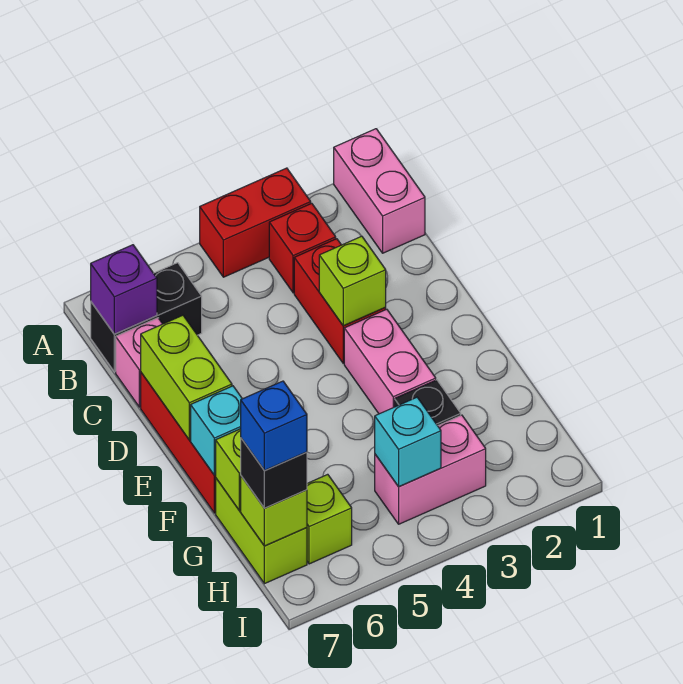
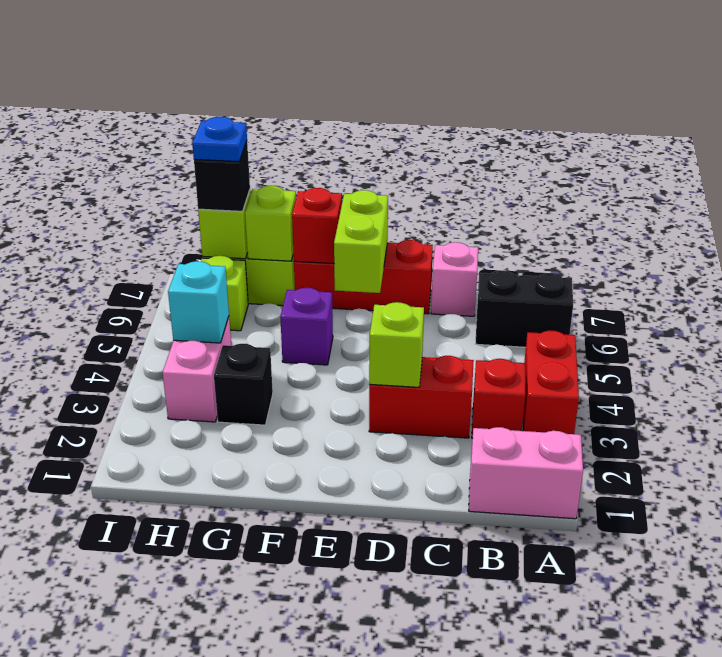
black 1x2 brick [91,263,202,372] -> black 1x2 brick turned to [476,271,573,347]
purple 1x1 brick [91,245,157,334] -> purple 1x1 brick moved to [280,288,333,365]
lime 1x2 brick [141,315,232,440] -> lime 1x2 brick turned to [334,190,388,293]
pink 1x2 brick [344,309,436,414] -> none
cyan 1x1 brick [191,386,242,475] -> red 1x1 brick [292,188,342,263]
blue 1x1 brick [241,381,307,470] -> blue 1x1 plate [192,117,247,162]

